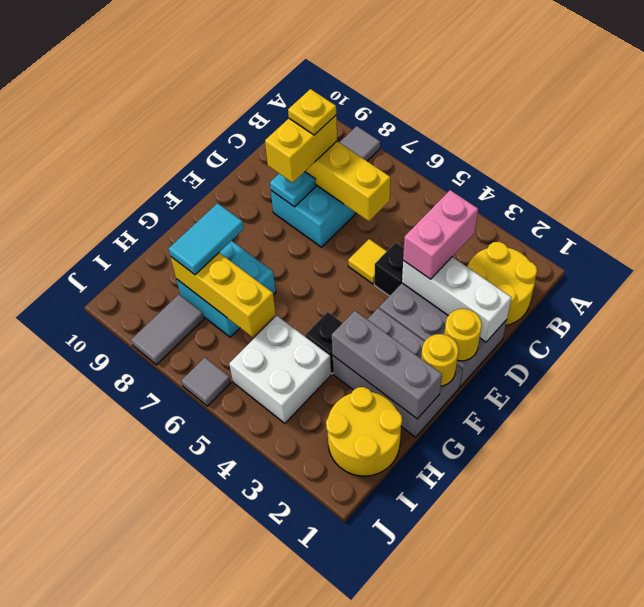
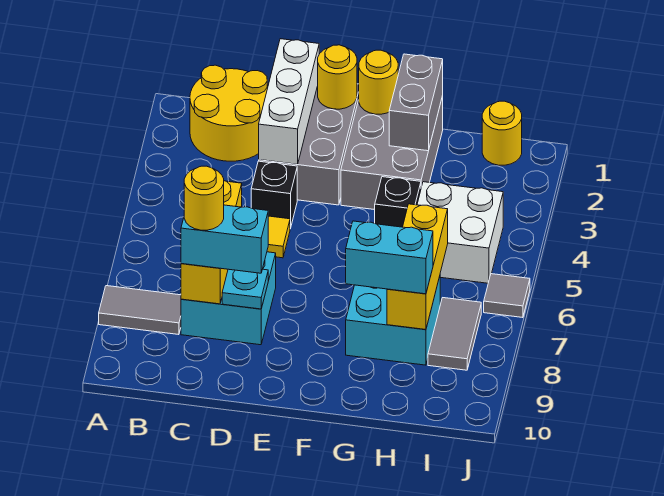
pink 1x2 brick [403,190,478,279] -> none
yellow 1x2 brick [265,115,337,183] -> cyan 1x2 brick [181,205,268,273]
yellow 1x1 plate [288,89,336,135] -> yellow 1x1 round brick [184,166,224,230]
grey 1x3 brick [332,311,442,419] -> grey 1x2 brick [389,54,443,151]
cyan 1x2 tile [169,203,244,275] -> cyan 1x2 brick [346,221,433,294]
yellow 2x2 round brick [326,387,402,476] -> yellow 1x1 round brick [482,101,522,165]
grey 1x2 tile [131,295,204,365] -> grey 1x2 tile turned to [428,298,481,370]

